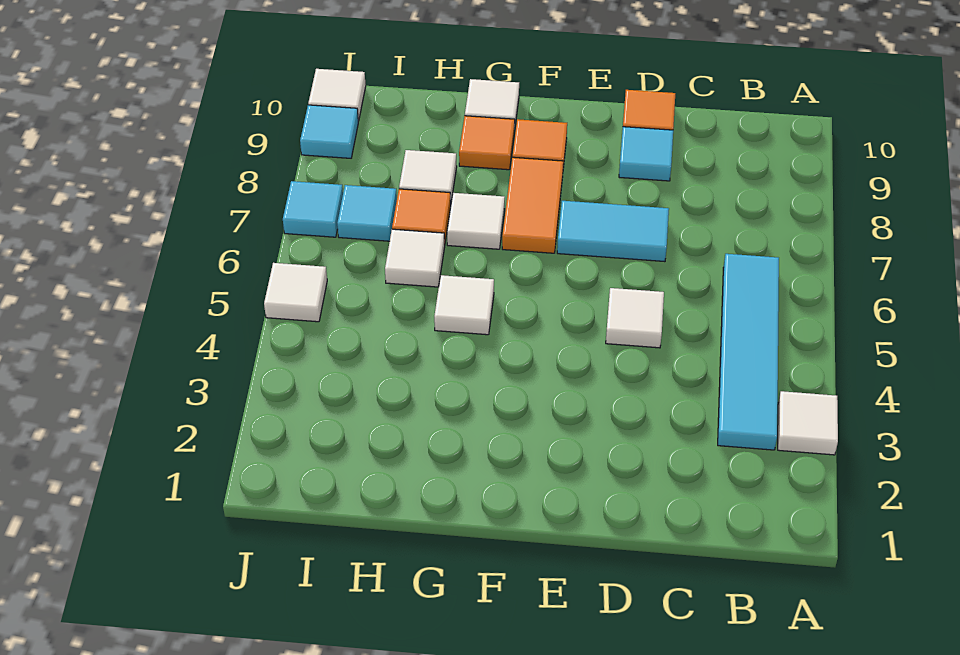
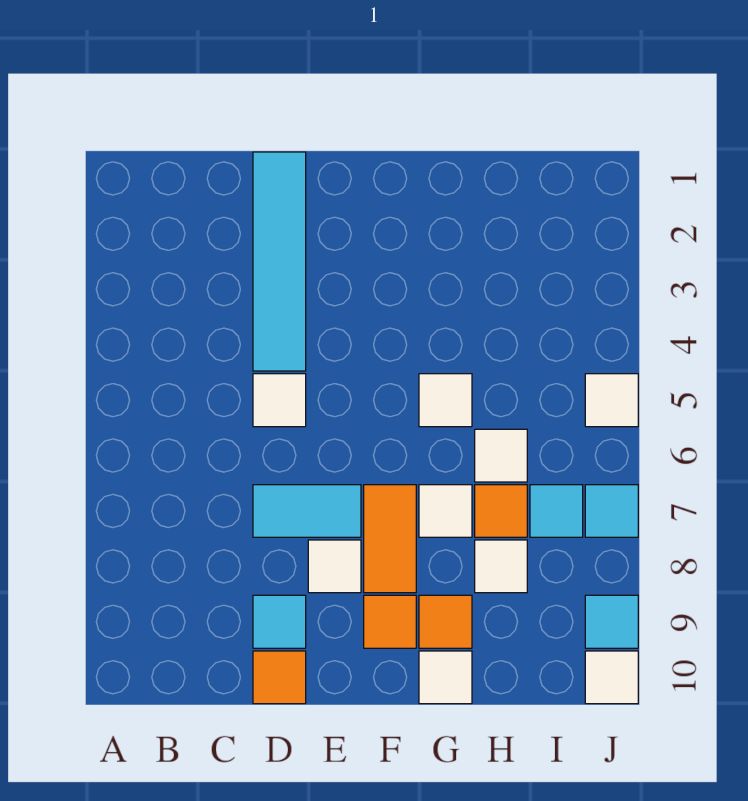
white 1x1 tile [778,391,838,455] -> white 1x1 tile moved to [308,540,361,593]
cyan 1x4 tile [718,254,779,450] -> cyan 1x4 tile moved to [253,152,306,371]

